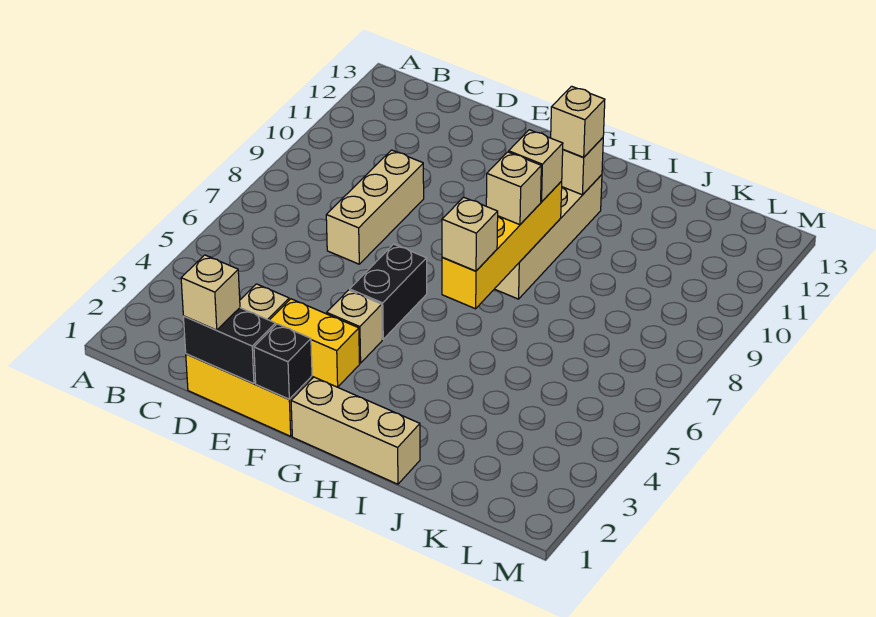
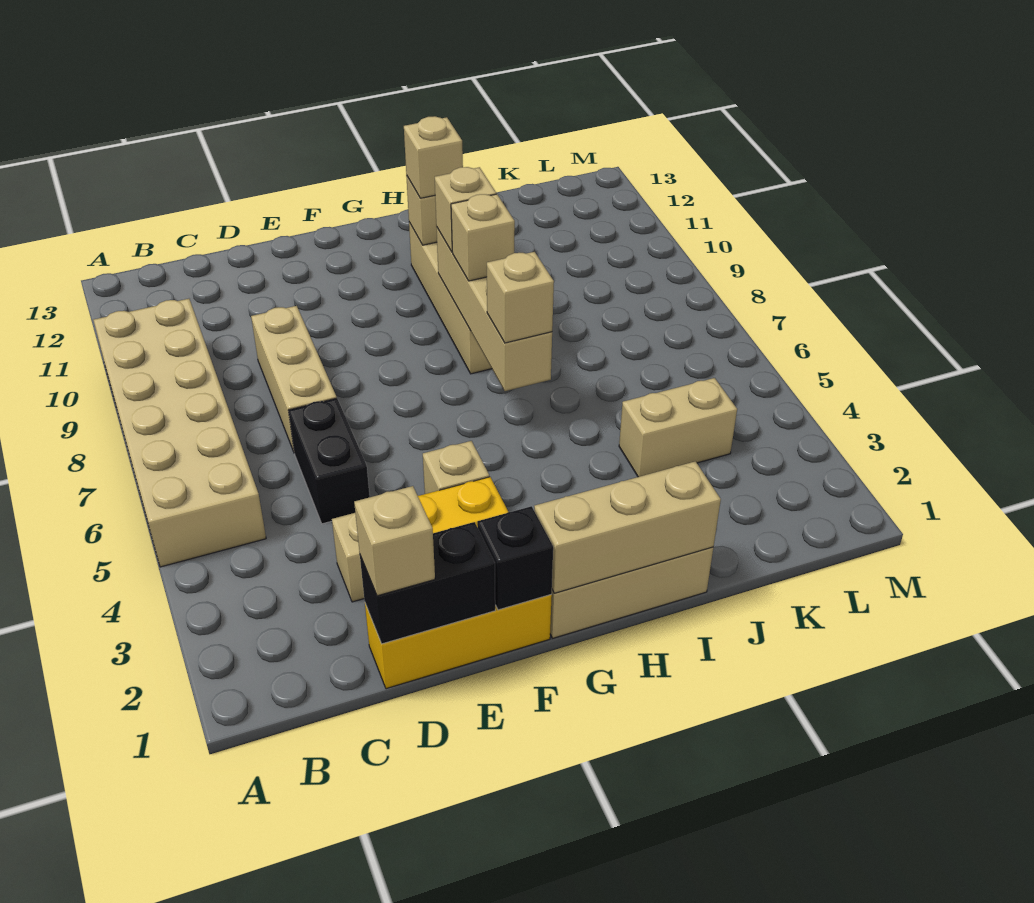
none -> tan 2x6 brick [94,299,266,567]
black 1x2 brick [350,244,427,339] -> black 1x2 brick moved to [288,398,370,524]
none -> tan 1x3 brick [534,461,721,593]
yellow 1x4 brick [442,181,562,309] -> tan 1x4 brick [436,227,552,391]
none -> tan 1x2 brick [619,378,737,477]

